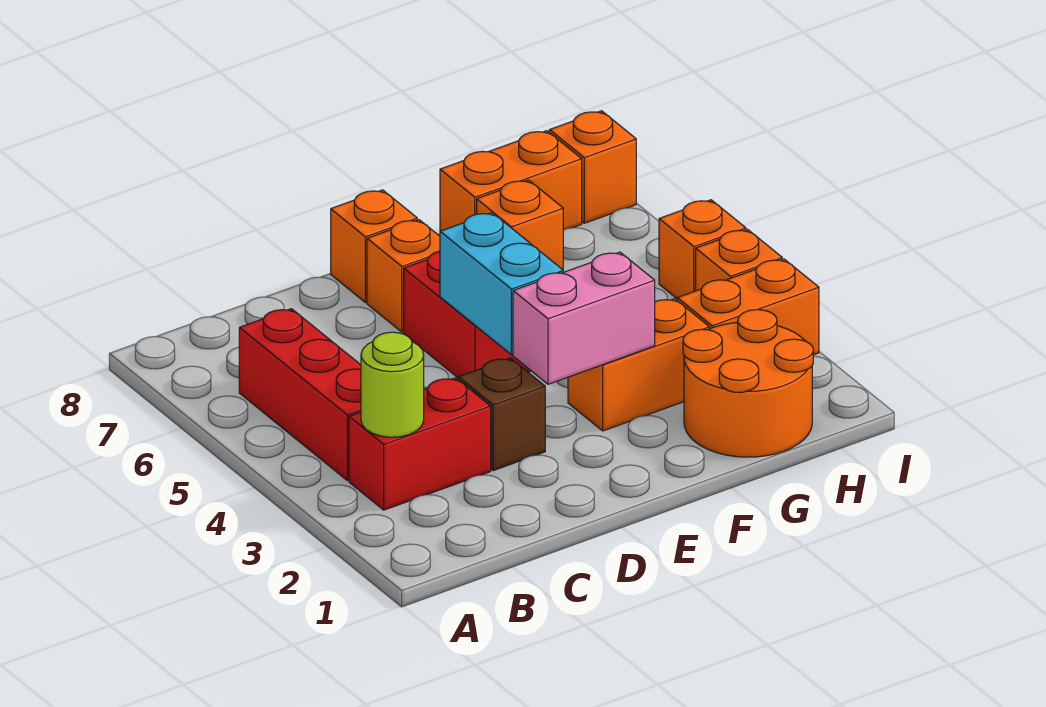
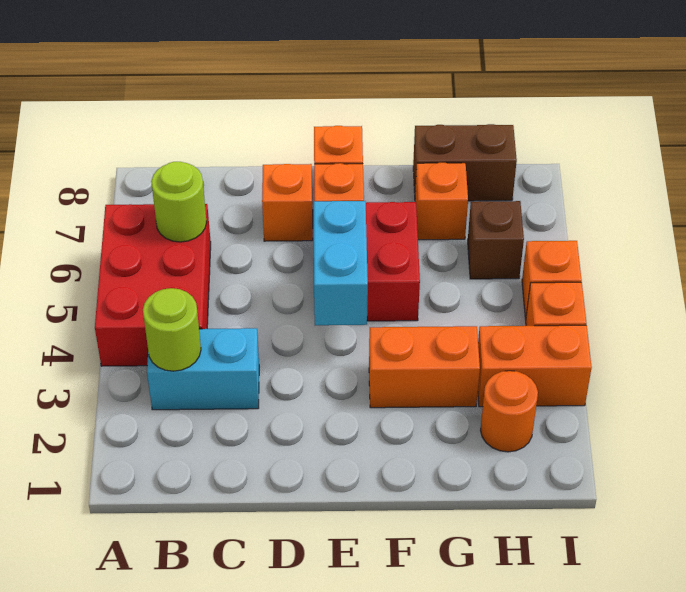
red 1x2 brick [349,378,491,510] -> cyan 1x2 brick [147,328,259,410]
red 1x3 brick [239,309,361,480] -> red 2x3 brick [95,204,211,366]
none -> lime 1x1 round brick [151,162,207,242]
brown 1x1 brick [458,358,545,471] -> brown 1x1 brick moved to [468,201,524,279]
pink 1x2 brick [513,252,655,384] -> none
orange 2x2 round brick [683,310,813,457] -> orange 1x1 round brick [481,371,538,452]
orange 1x2 brick [440,131,582,231] -> brown 1x2 brick [413,124,517,201]
orange 1x1 brick [549,111,636,223] -> orange 1x1 brick moved to [262,164,313,241]

